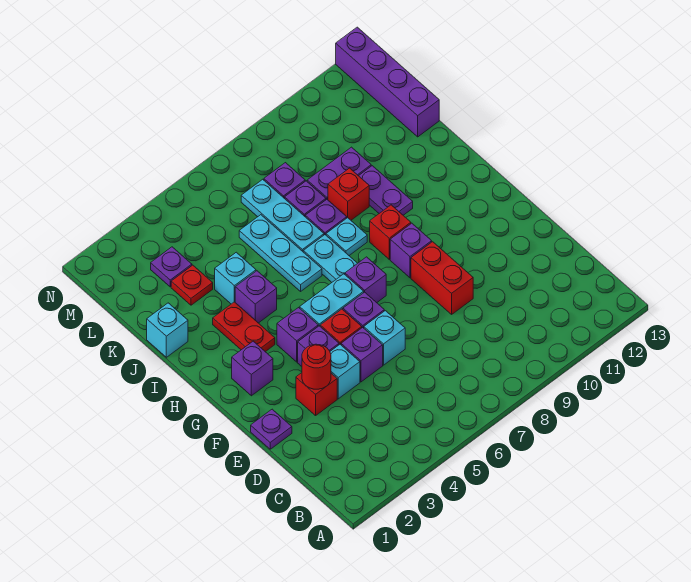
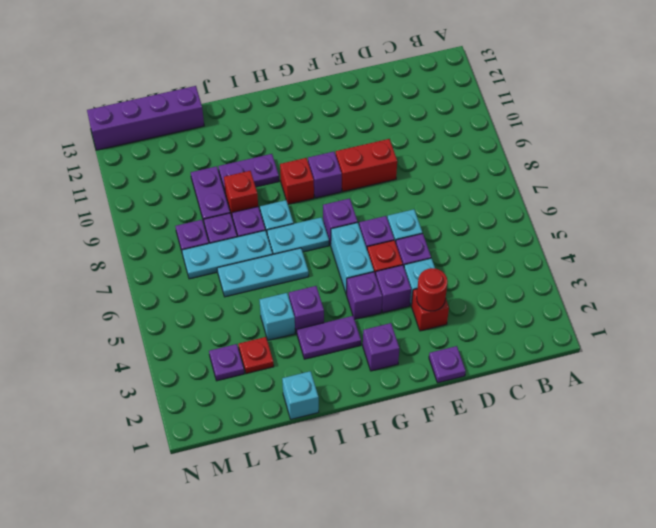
red 1x2 plate [213,302,275,352] -> purple 1x2 plate [297,316,361,359]

